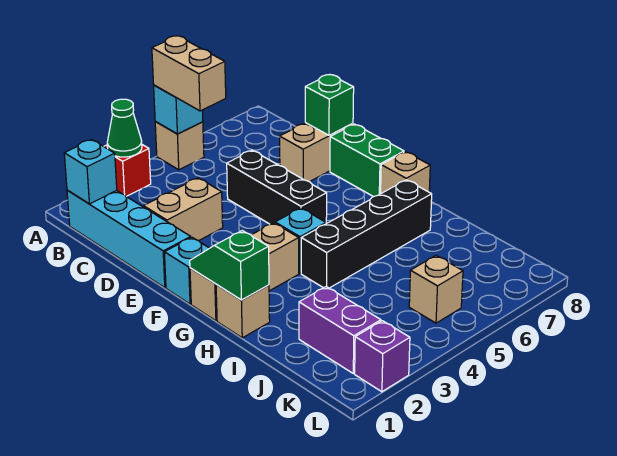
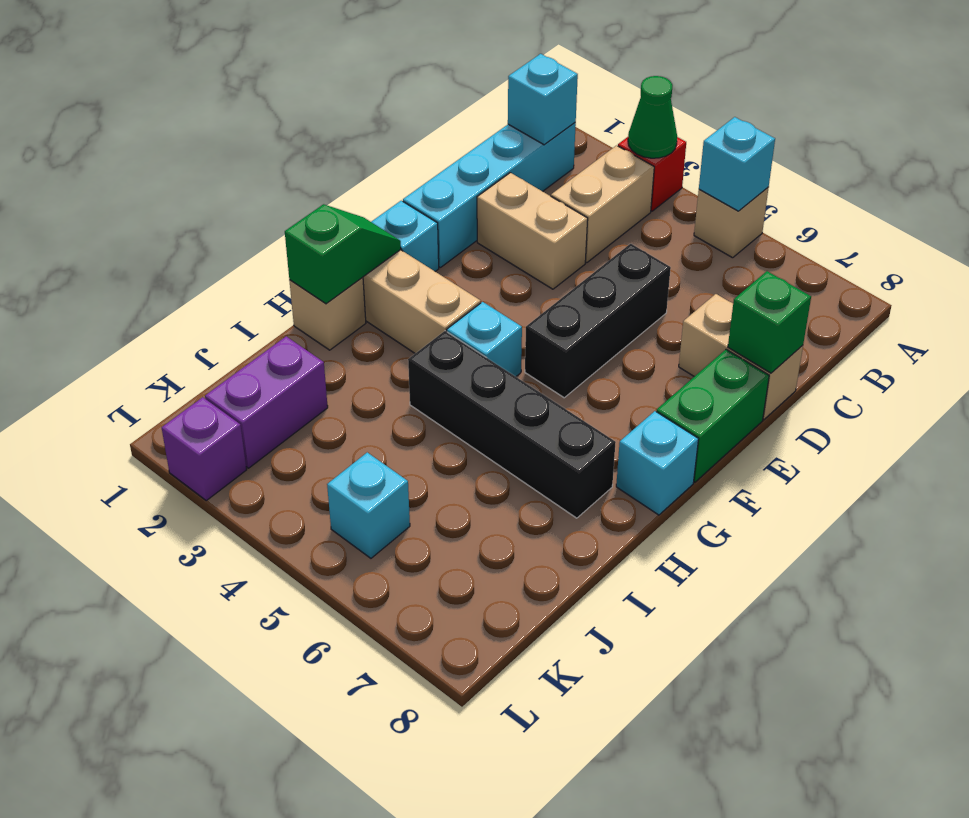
tan 1x2 brick [152,36,226,111] -> tan 1x2 brick moved to [551,146,654,263]
tan 1x1 brick [381,152,430,193] -> cyan 1x1 brick [616,411,699,515]
tan 1x1 brick [409,256,463,323] -> cyan 1x1 brick [327,452,410,558]

